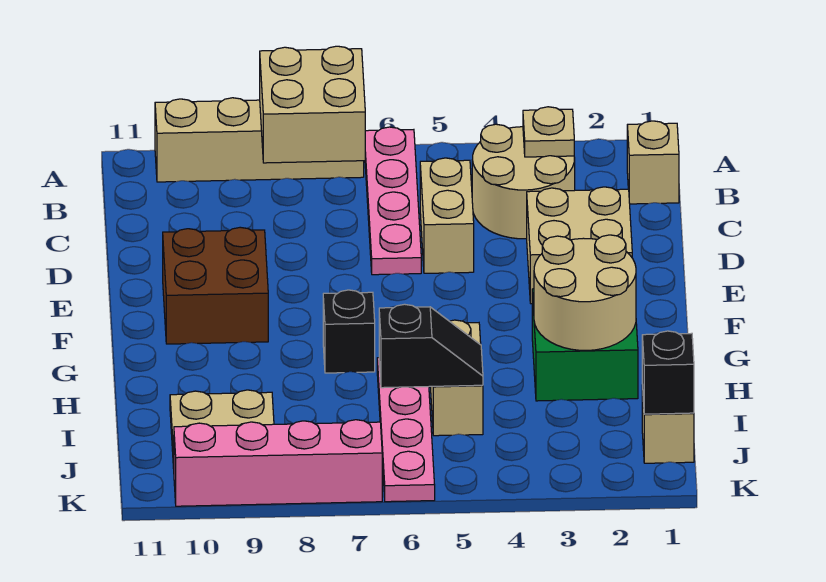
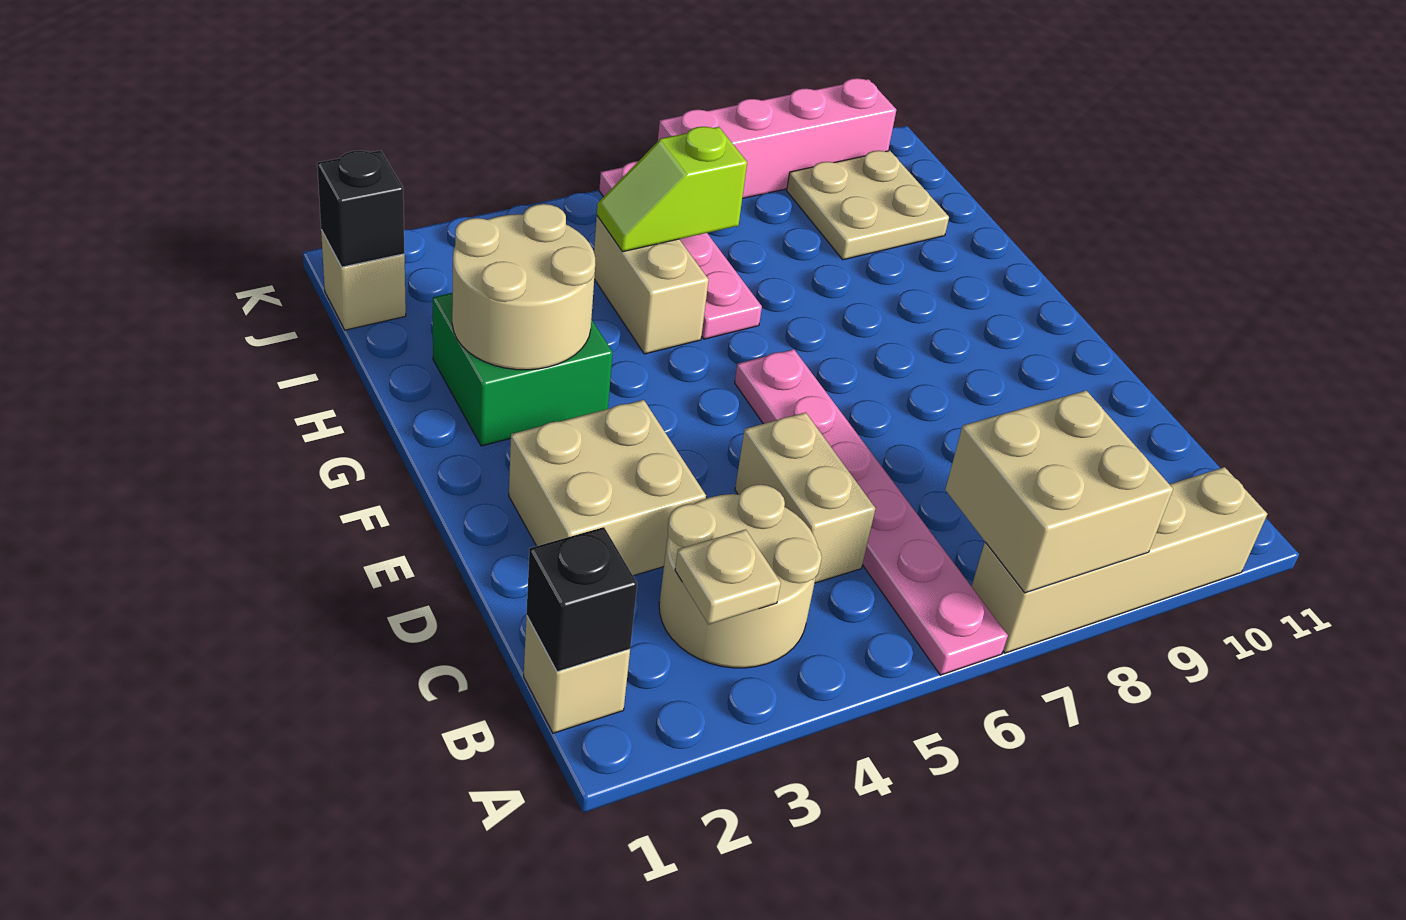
pink 1x4 plate [365,127,421,275] -> pink 1x6 plate [735,349,1008,675]
brown 2x2 brick [163,227,268,344] -> none
black 1x1 brick [323,290,375,373] -> black 1x1 brick moved to [526,527,637,672]
black 1x2 slope [379,304,483,388] -> lime 1x2 slope [597,127,747,252]

